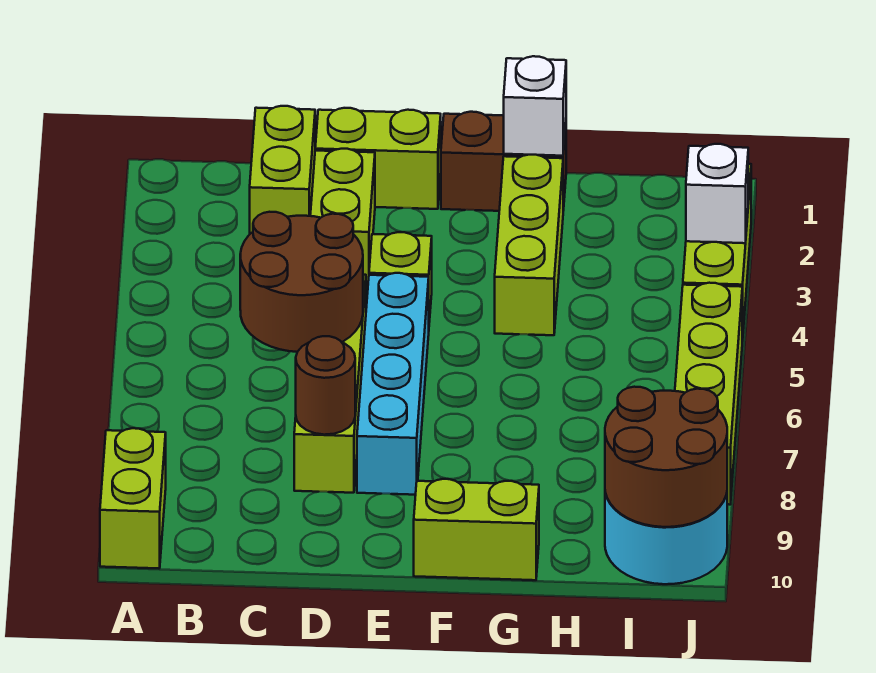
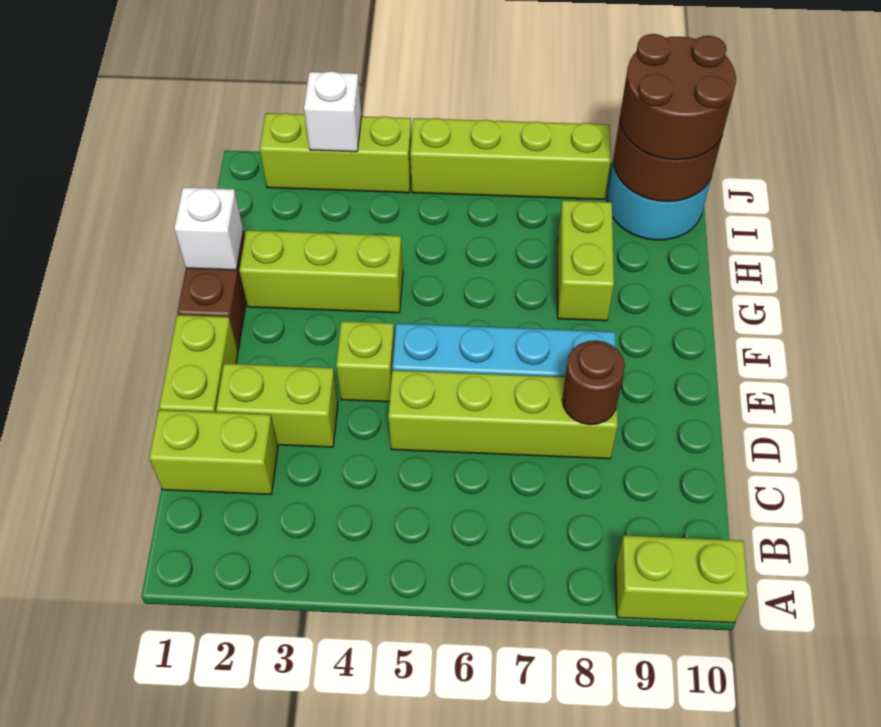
brown 2x2 round brick [240,212,363,352] -> brown 2x2 round brick moved to [620,34,736,160]
lime 1x2 brick [414,479,539,580] -> lime 1x2 brick moved to [558,200,614,321]

